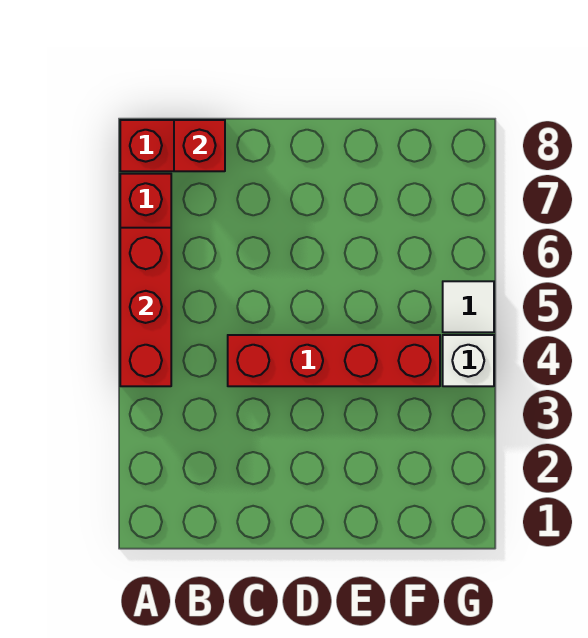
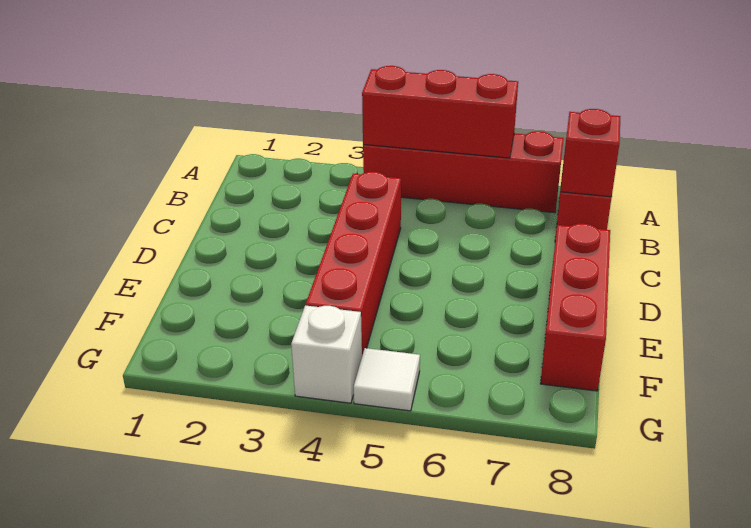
none -> red 1x3 brick [540,224,610,391]

